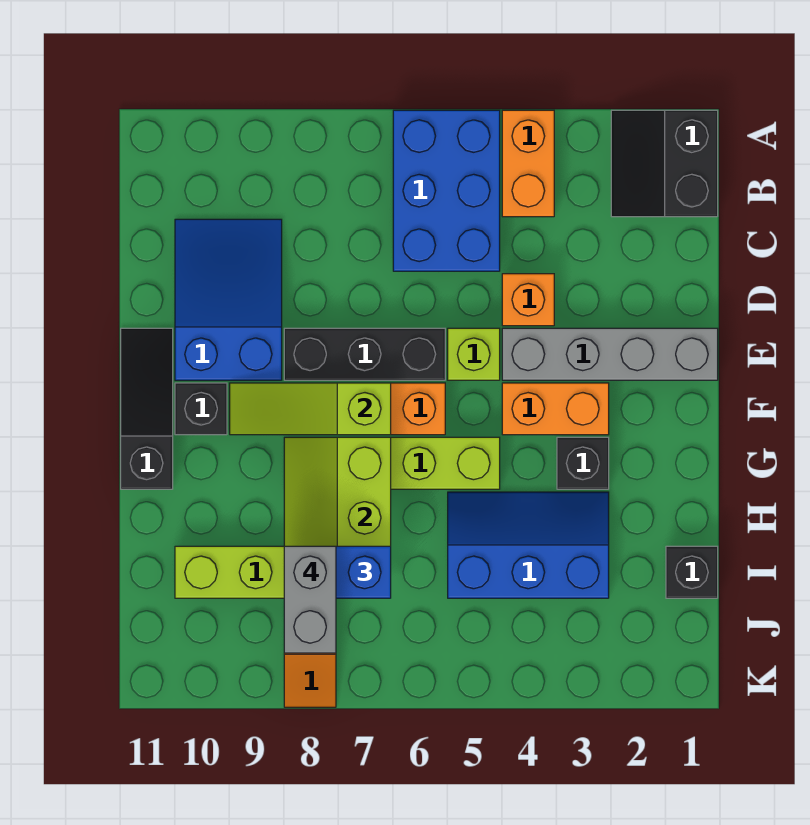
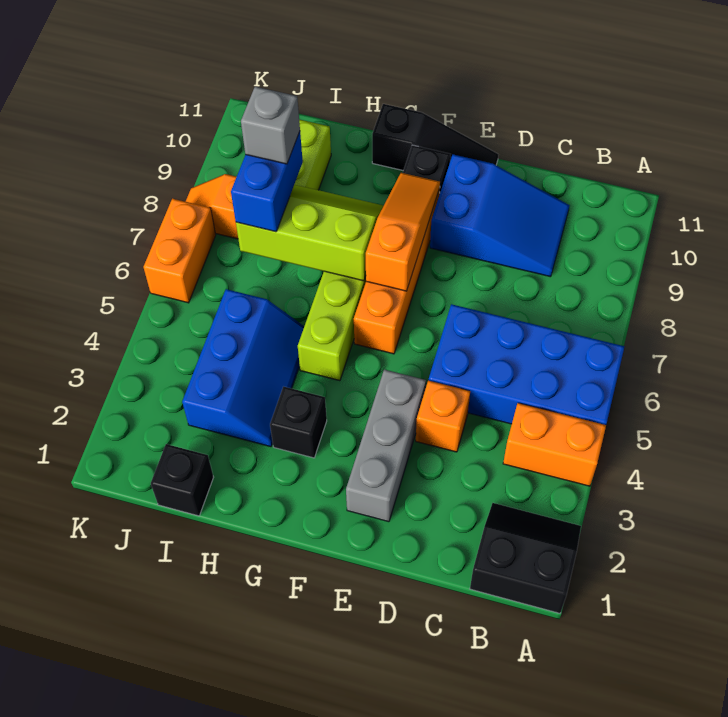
blue 2x3 brick [393,110,500,271] -> blue 2x4 brick [429,304,624,425]
grey 1x4 brick [502,328,718,380] -> grey 1x3 brick [346,370,426,522]
lime 1x1 brick [448,328,500,380] -> none
black 1x3 brick [284,328,445,380] -> none
orange 1x2 brick [502,383,609,435] -> orange 1x2 brick moved to [144,199,216,303]
lime 1x3 slope [230,383,391,435] -> orange 1x3 slope [366,173,440,291]
grey 1x2 brick [284,546,336,653] -> grey 1x1 brick [241,87,300,164]

